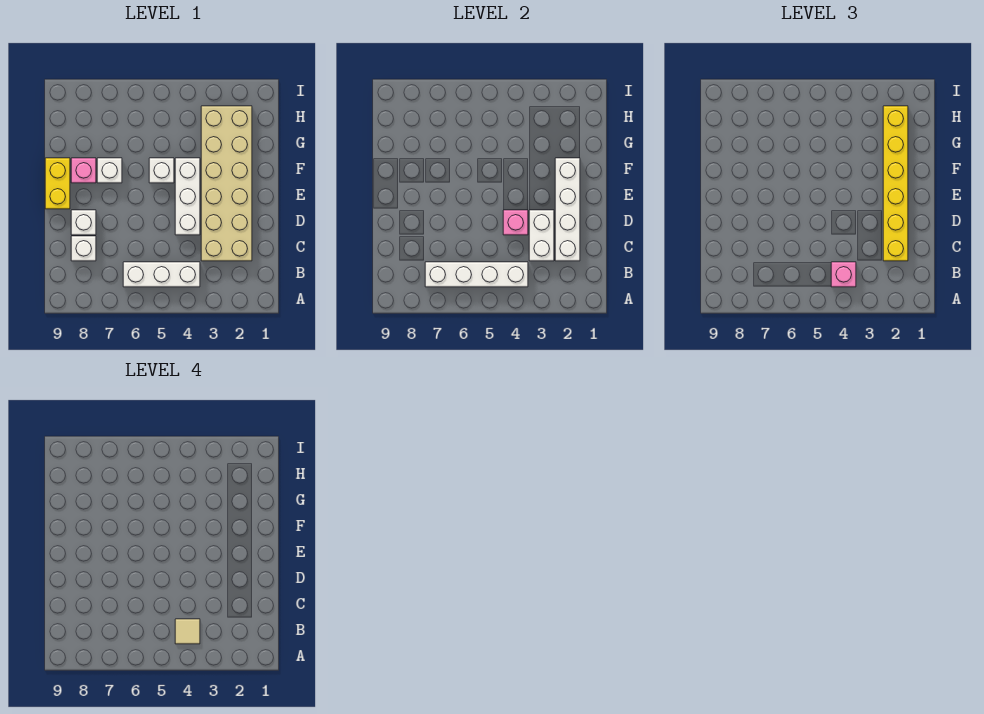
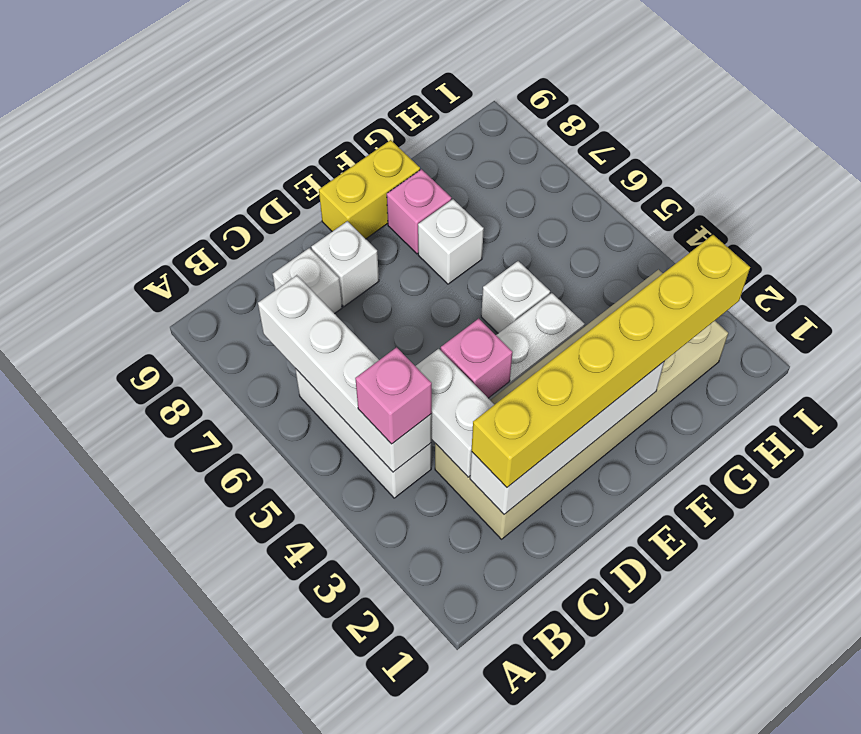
tan 1x1 tile [175,619,200,644] -> none
white 1x2 brick [529,210,554,261] -> white 1x2 brick turned to [416,349,494,477]

